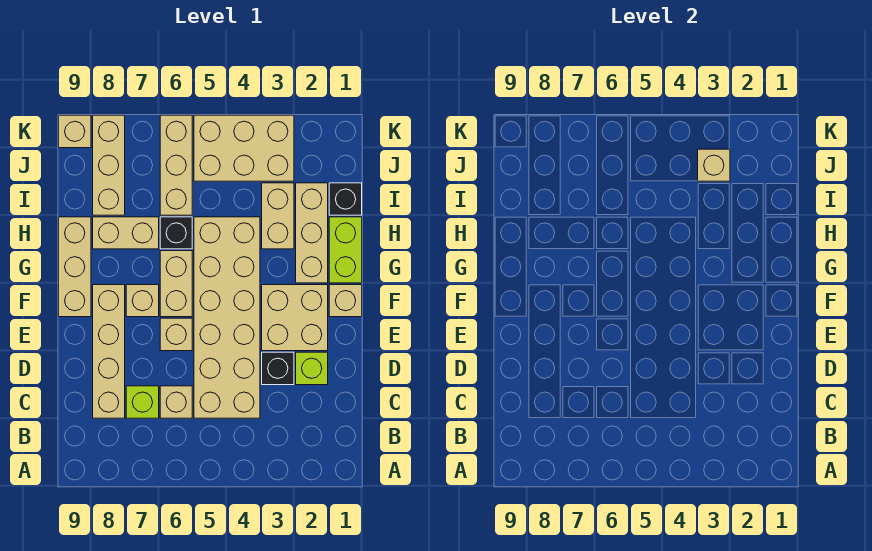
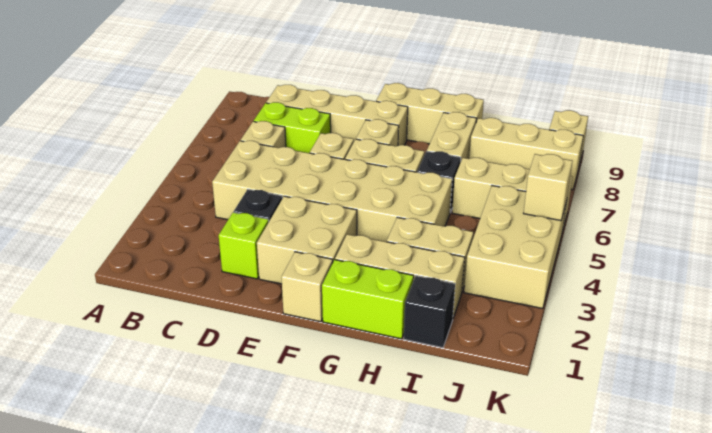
lime 1x1 brick [126,386,159,418] -> lime 1x2 brick [254,102,331,153]
tan 1x1 brick [698,149,730,181] -> tan 1x1 brick moved to [523,154,572,221]

